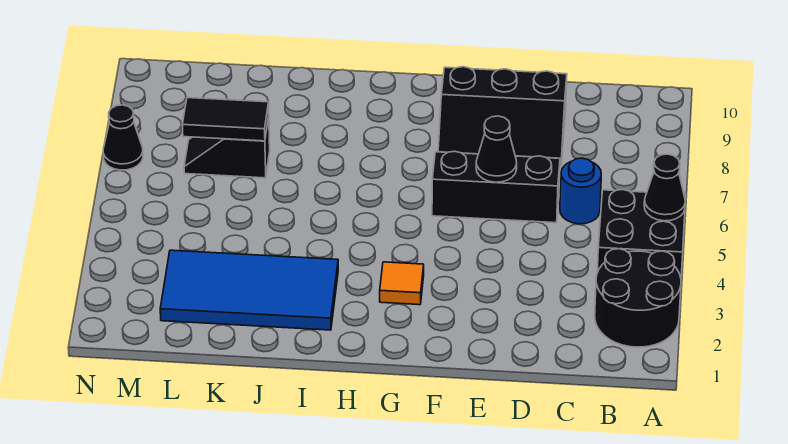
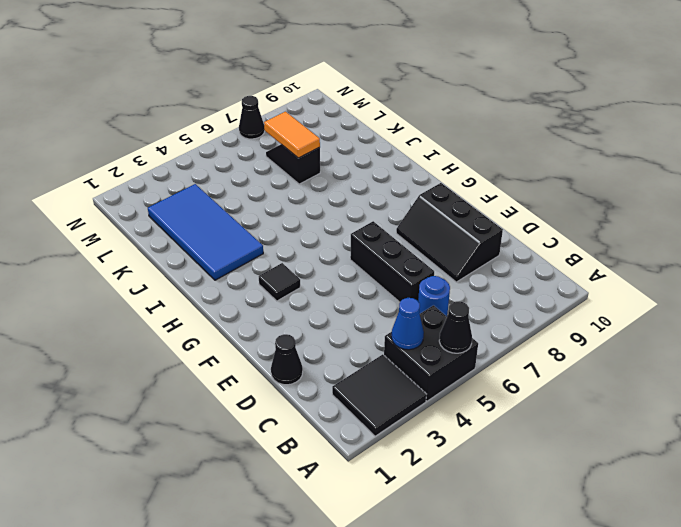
black 2x2 round brick [595,249,681,347] -> black 2x2 tile [332,354,426,436]
none -> blue 1x1 cone [391,298,424,350]
black 1x1 cone [476,116,517,182] -> black 1x1 cone moved to [271,334,303,385]
orange 1x1 tile [380,262,424,305] -> black 1x1 tile [259,263,300,301]
black 1x2 tile [182,98,269,141] -> orange 1x2 tile [264,112,320,158]

